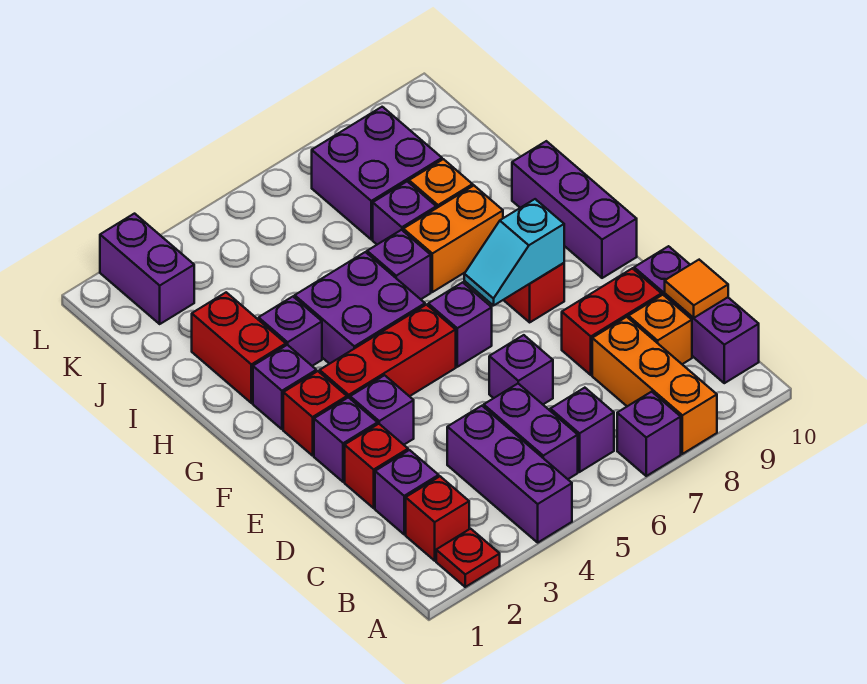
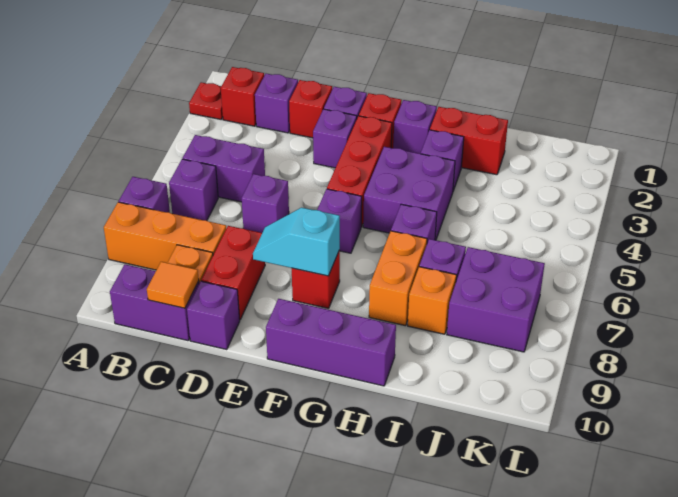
purple 1x3 brick [447,406,572,542] -> none
cyan 1x2 slope [464,199,564,306] -> cyan 1x2 slope turned to [253,208,340,276]
purple 1x2 brick [100,214,194,324] -> none

